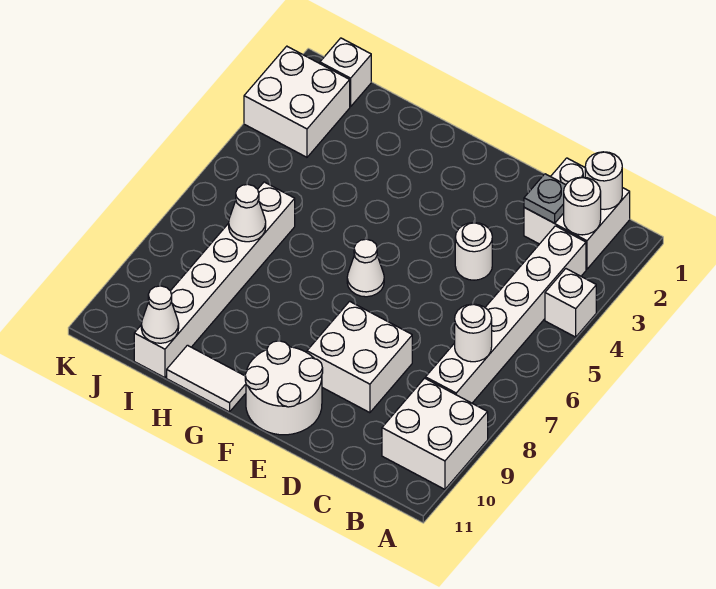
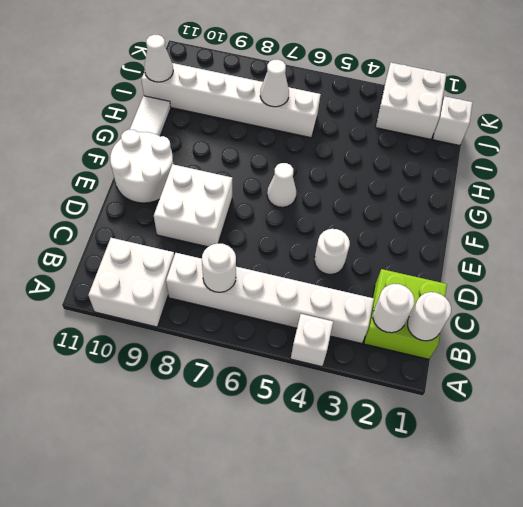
white 2x2 brick [524,158,630,269] -> lime 2x2 brick [364,269,447,359]
grey 1x1 plate [524,174,566,223] -> none

